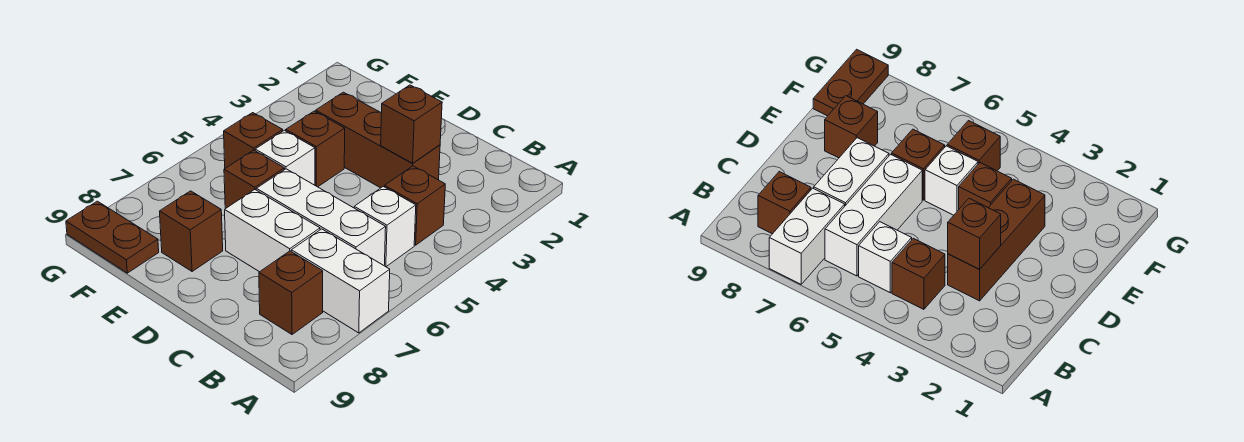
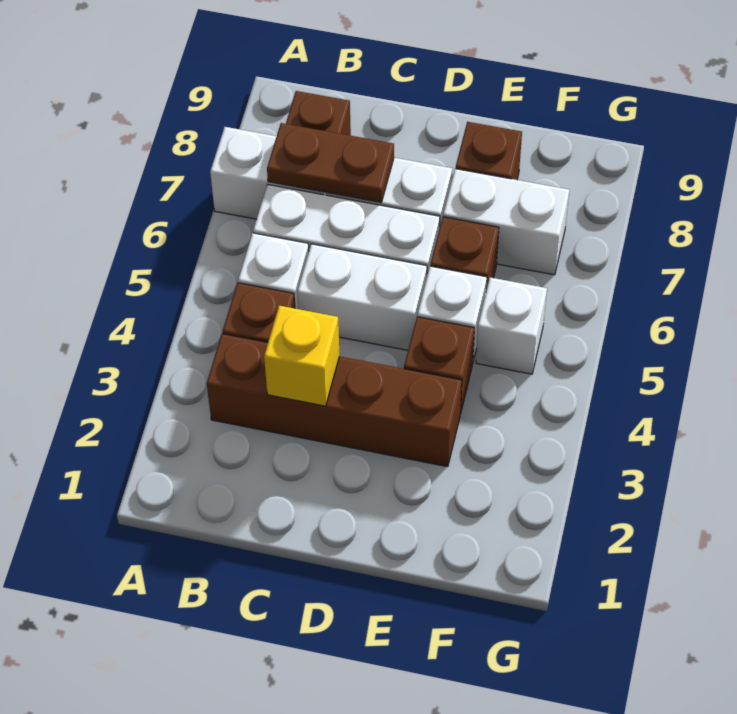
brown 1x3 brick [316,92,440,188] -> brown 1x4 brick [207,334,462,467]
brown 1x1 brick [381,85,442,163] -> yellow 1x1 brick [264,306,340,406]
none -> white 1x2 brick [298,244,427,350]
none -> white 1x2 brick [443,169,569,275]
brown 1x1 brick [224,113,283,168] -> white 1x1 brick [476,277,547,374]
brown 1x2 plate [66,201,159,273] -> brown 1x2 plate moved to [267,123,394,202]

